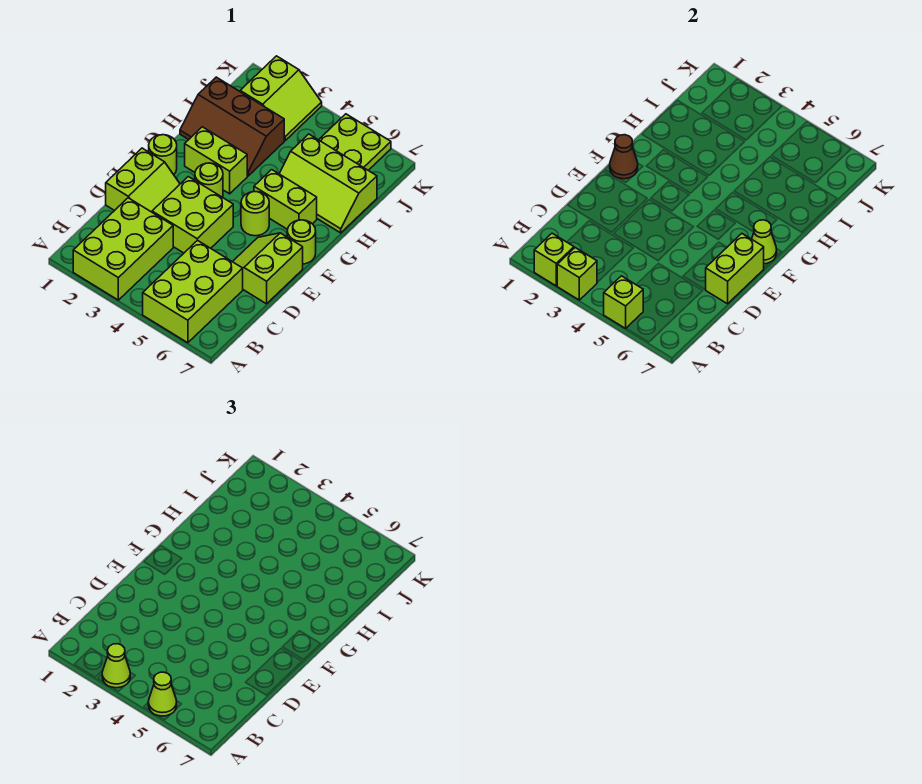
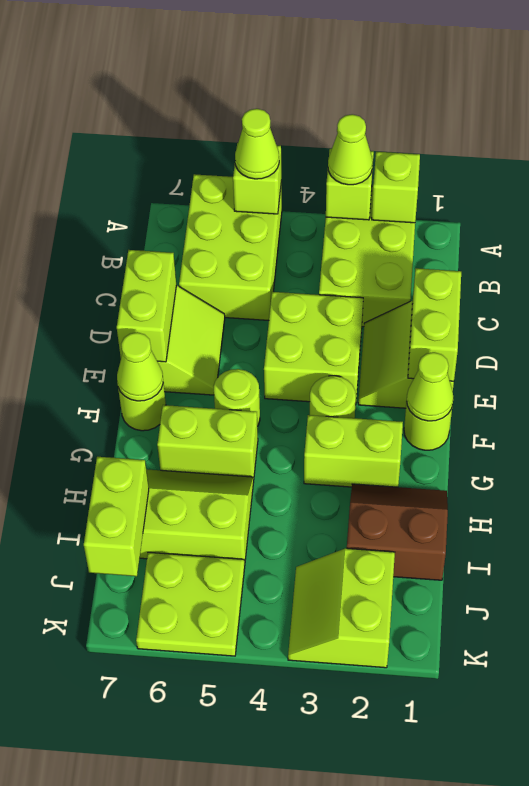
none -> lime 1x2 brick [408,268,461,381]
brown 1x1 cone [610,135,638,179] -> lime 1x1 cone [407,352,454,421]
brown 2x3 slope [180,77,284,176] -> brown 2x2 slope [347,484,448,580]
none -> lime 1x2 brick [84,457,149,576]

